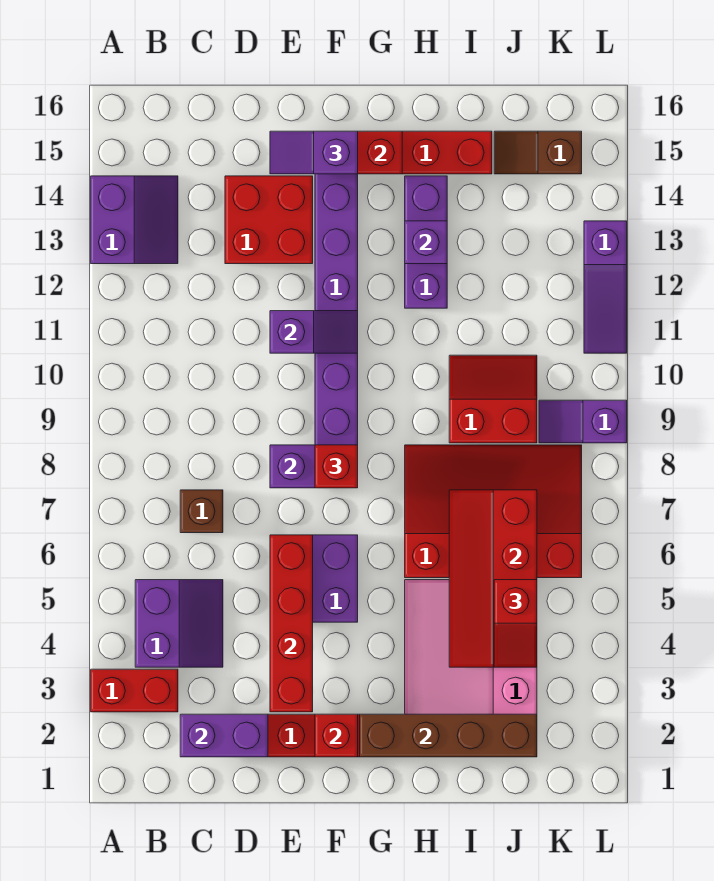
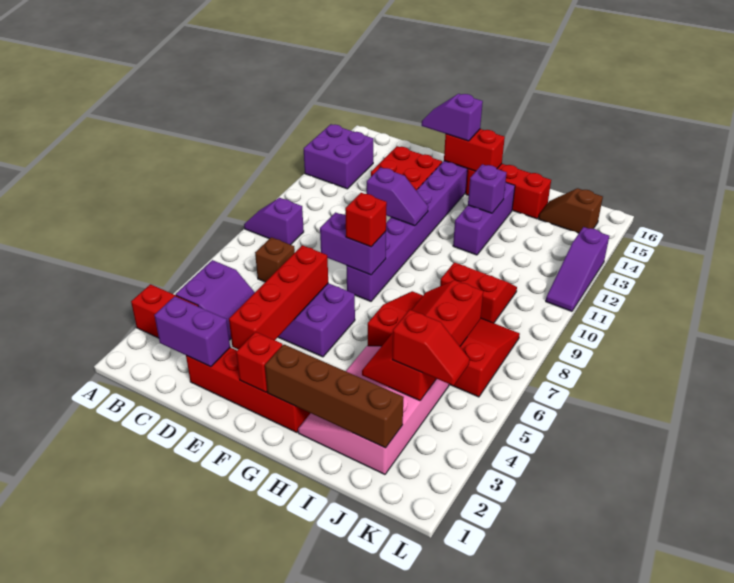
purple 2x2 slope [91,176,178,264] -> purple 2x2 brick [304,124,373,189]
red 1x2 slope [494,580,537,667] -> red 1x2 slope turned to [392,310,470,386]
purple 1x2 slope [539,400,627,443] -> purple 1x2 slope moved to [244,198,304,245]

